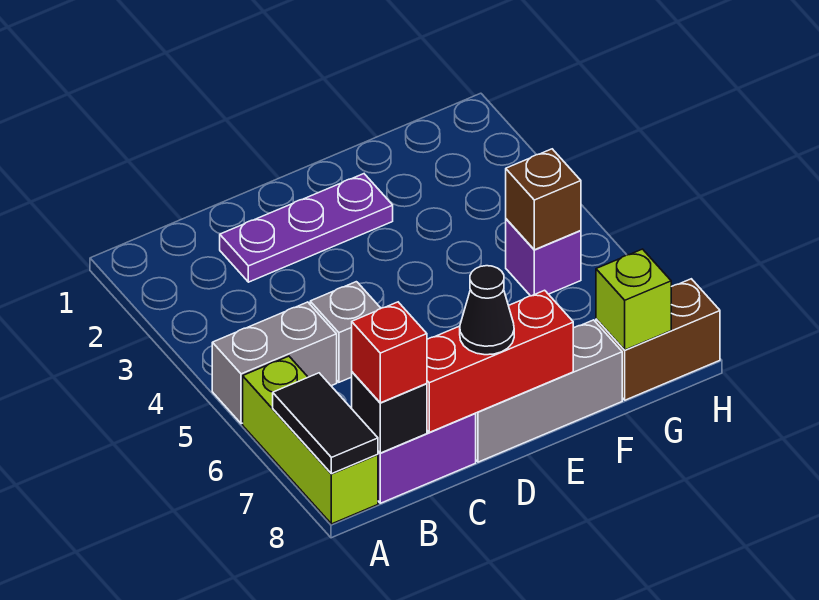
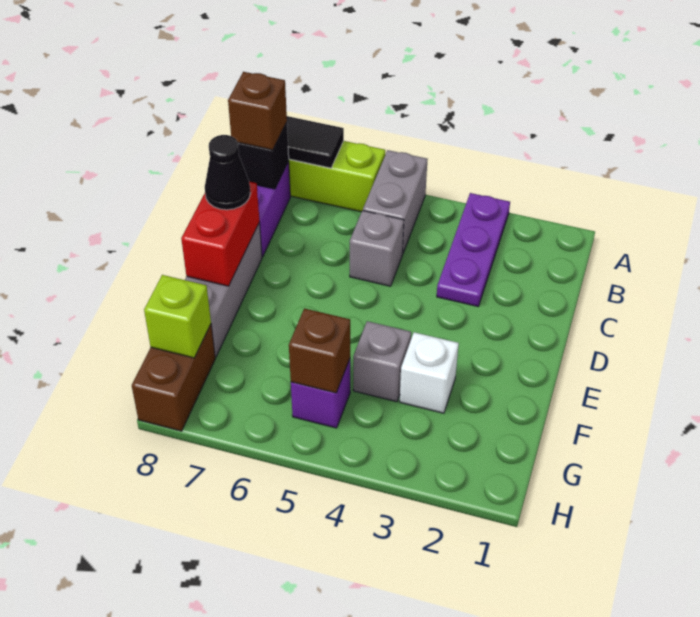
red 1x1 brick [352,302,427,403] -> brown 1x1 brick [228,72,287,150]
purple 1x3 plate [220,174,393,282] -> purple 1x3 plate moved to [437,193,510,306]
red 1x3 brick [427,290,573,432] -> red 1x2 brick [181,182,259,286]
none -> white 1x1 brick [400,332,459,413]
none -> grey 1x1 brick [353,321,411,402]

